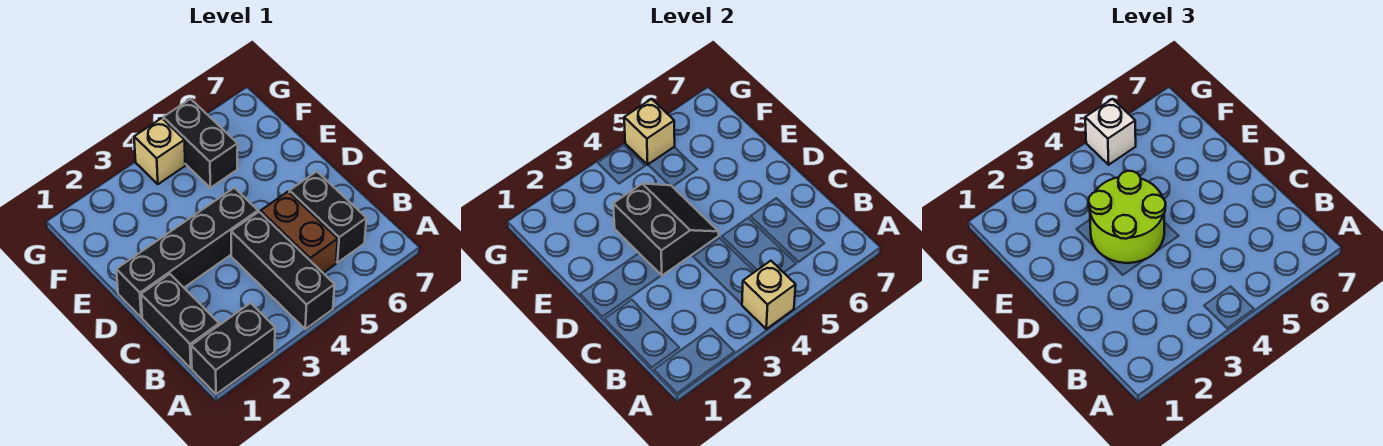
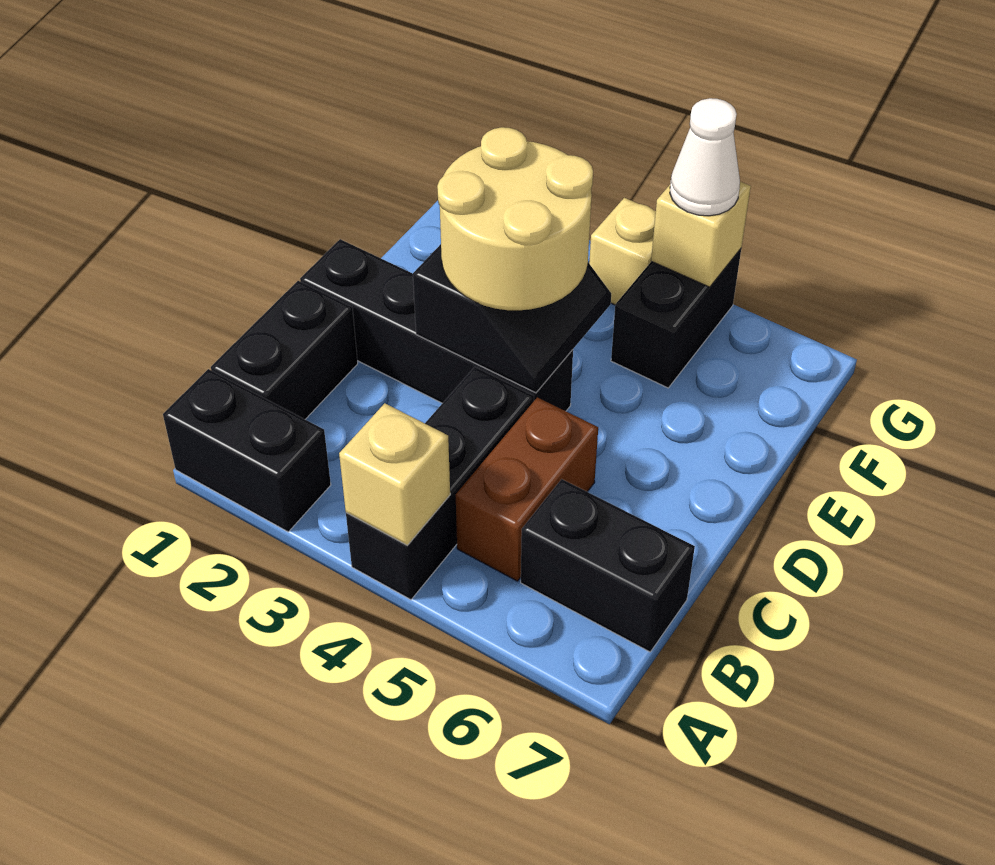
black 1x2 brick [289,172,367,263] -> black 1x2 brick turned to [521,479,695,652]
lime 2x2 round brick [1089,171,1166,263] -> tan 2x2 round brick [437,127,593,310]
white 1x1 brick [1085,99,1136,165] -> white 1x1 cone [670,98,740,216]

